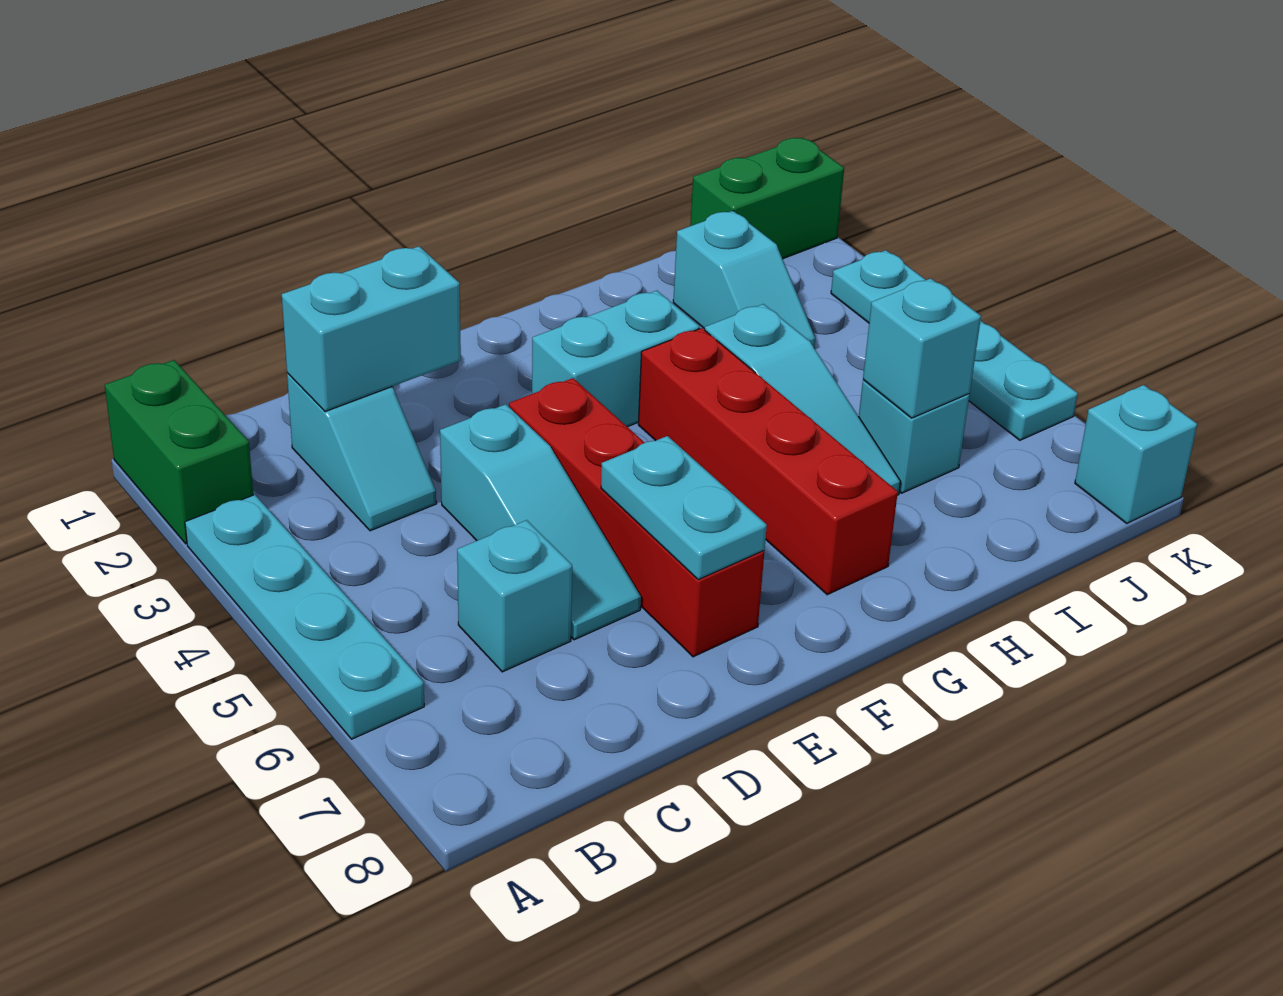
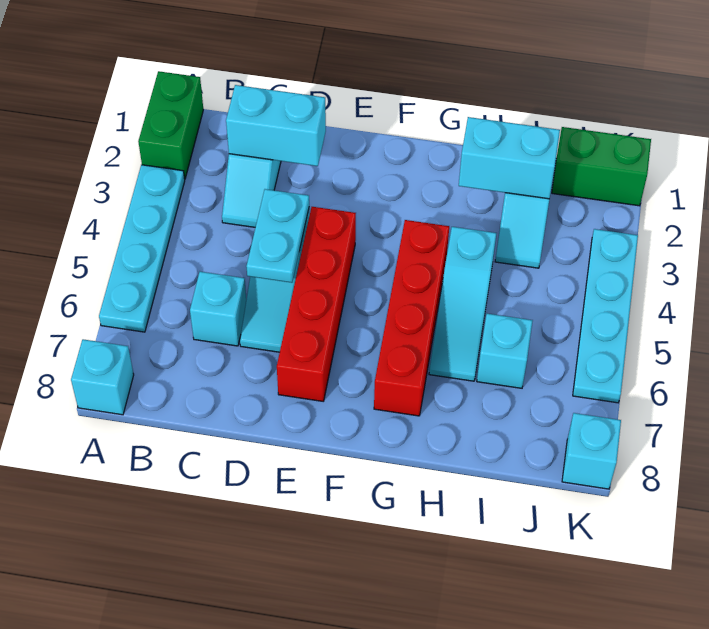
cyan 1x2 plate [601,436,767,580] -> cyan 1x2 plate moved to [246,189,309,283]
cyan 1x2 brick [532,291,700,427] -> cyan 1x2 brick moved to [459,117,560,199]
cyan 1x1 brick [863,278,981,418] -> cyan 1x1 brick moved to [71,339,134,415]

